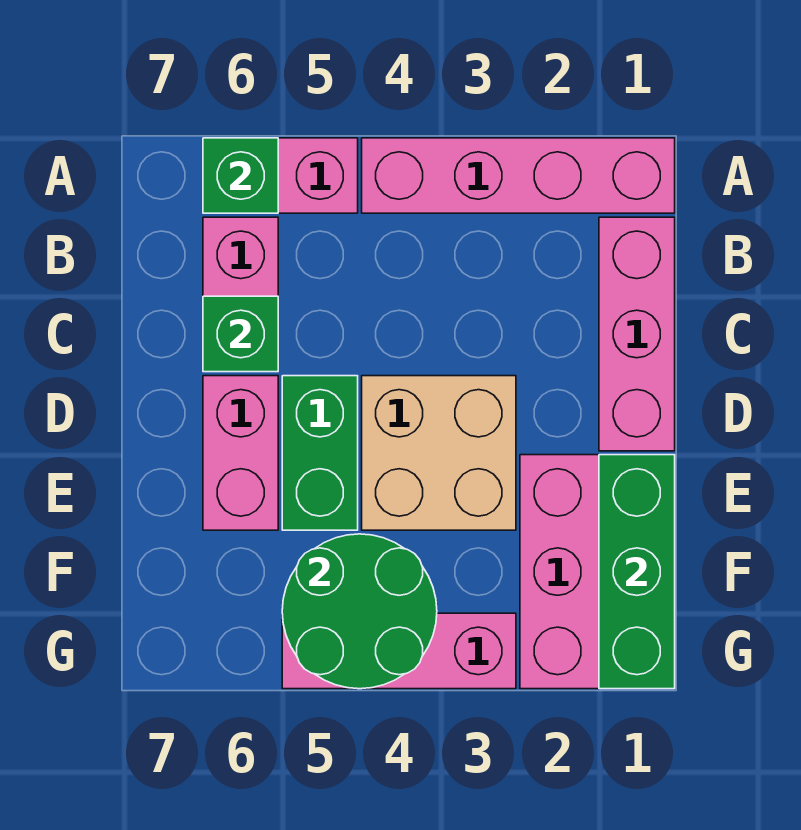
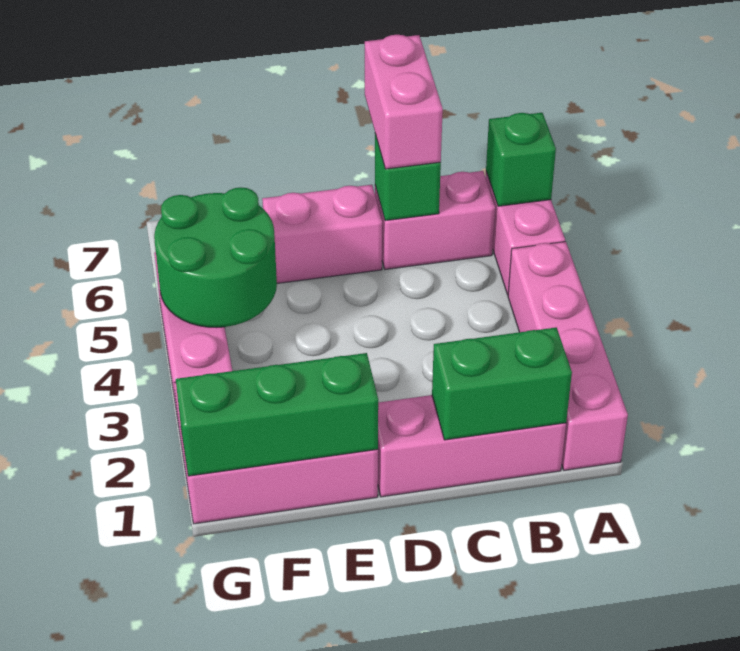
none -> pink 1x2 brick [365,35,443,169]
tan 2x2 brick [362,376,516,530] -> none
green 1x2 brick [282,376,358,530] -> green 1x2 brick moved to [432,327,572,440]

